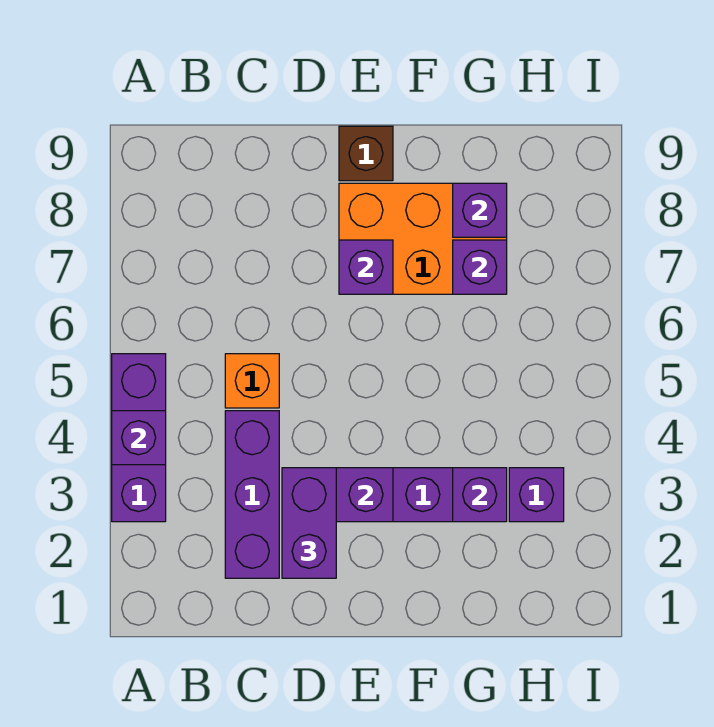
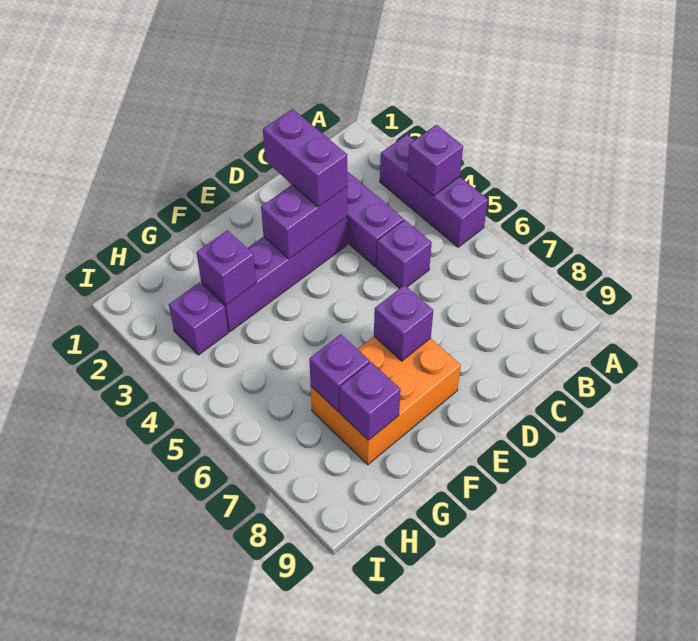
orange 1x1 brick [225,354,279,408] -> purple 1x1 brick [377,220,432,288]
brown 1x1 brick [339,126,393,181] -> none

